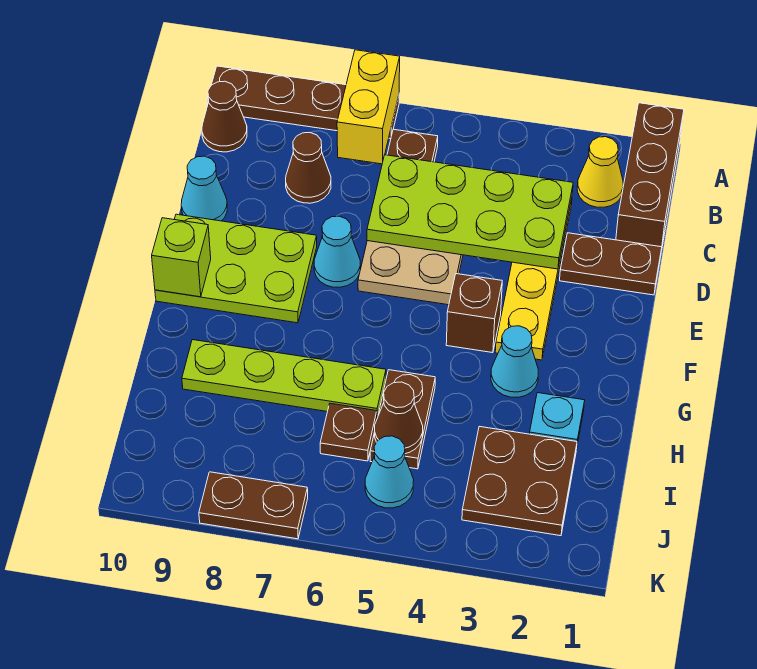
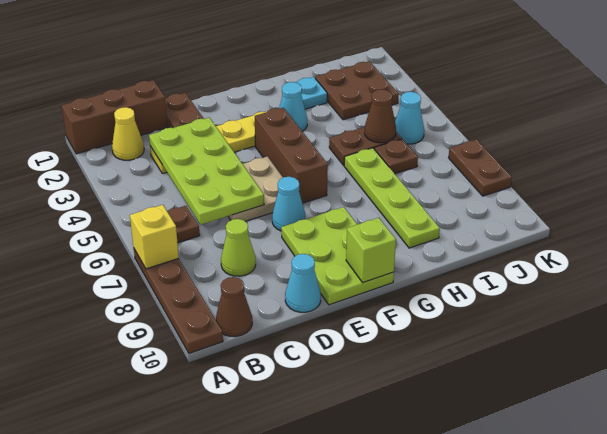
yellow 1x2 brick [337,50,400,164] -> yellow 1x1 brick [130,205,179,269]
brown 1x1 cone [286,133,331,203] -> lime 1x1 cone [221,219,256,276]
brown 1x1 brick [446,274,502,353] -> brown 1x3 brick [255,108,328,203]

